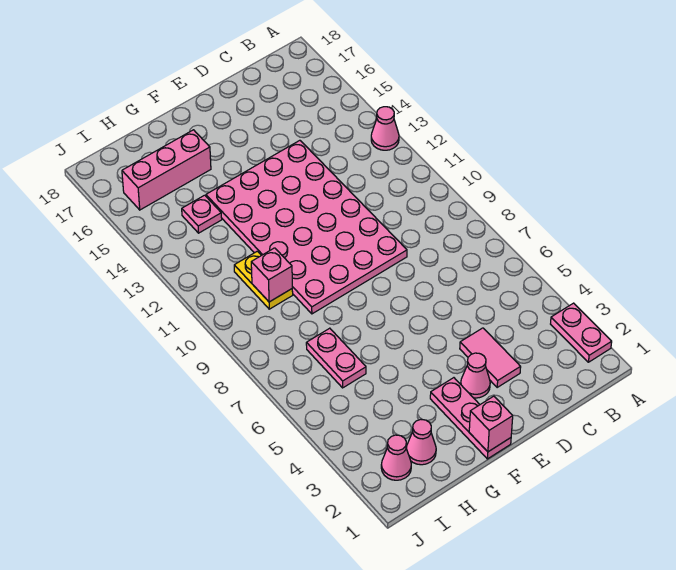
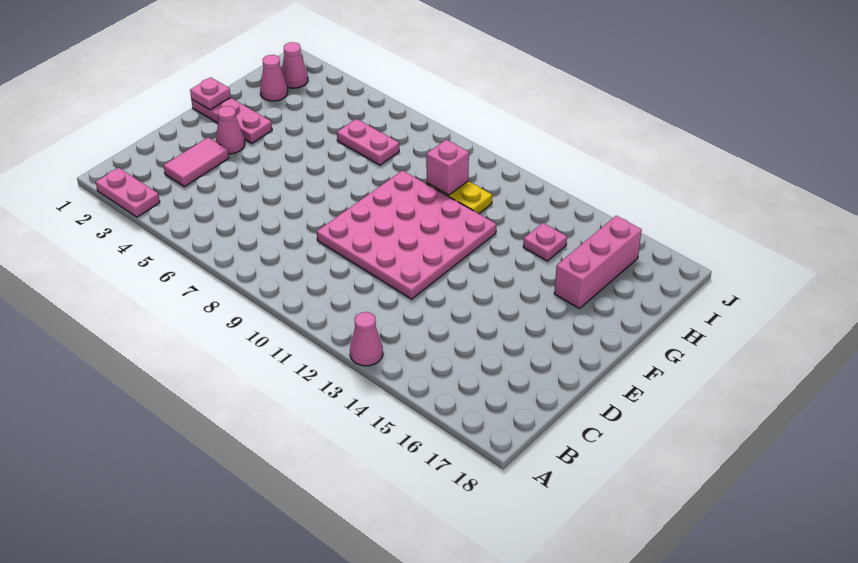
pink 1x2 tile [460,328,521,387] -> pink 1x2 tile turned to [164,138,229,187]
pink 4x6 plate [206,140,407,314] -> pink 4x4 plate [317,171,496,299]
pink 1x1 brick [469,396,513,452] -> pink 1x1 plate [190,77,231,110]

